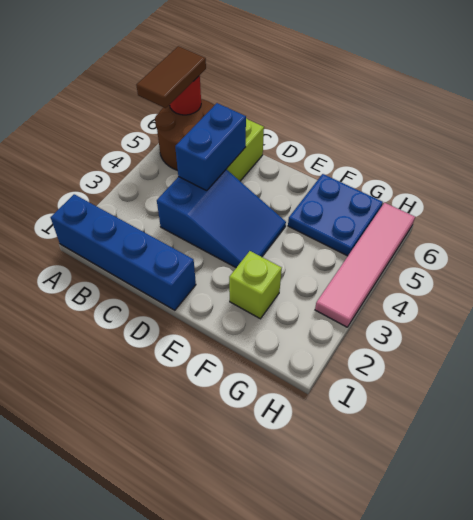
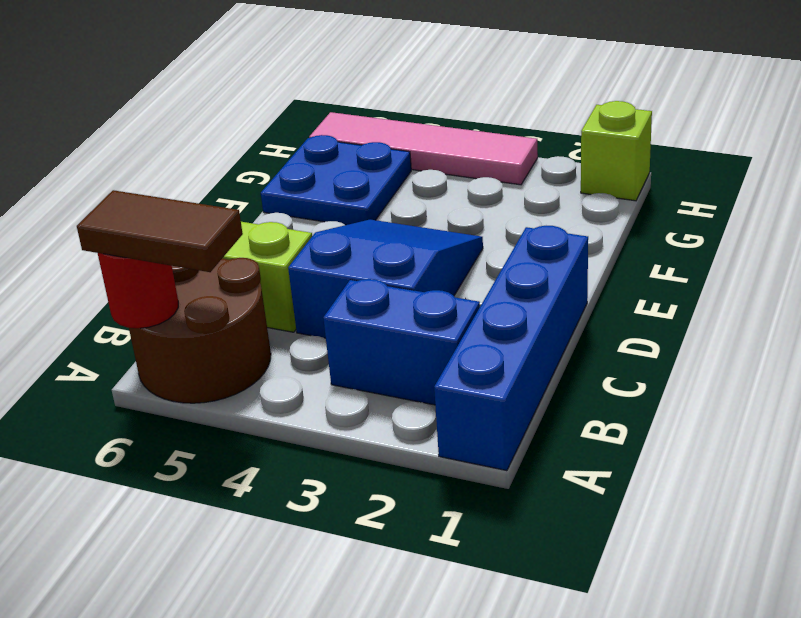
blue 1x2 brick [175,103,246,191] -> blue 1x2 brick moved to [323,279,480,405]
lime 1x1 brick [229,251,282,319] -> lime 1x1 brick moved to [581,101,652,201]

